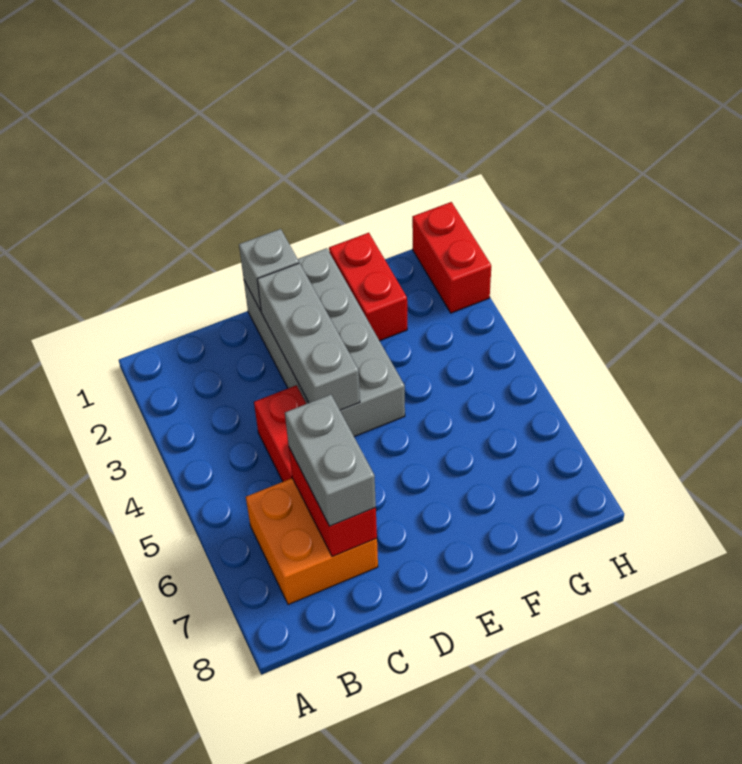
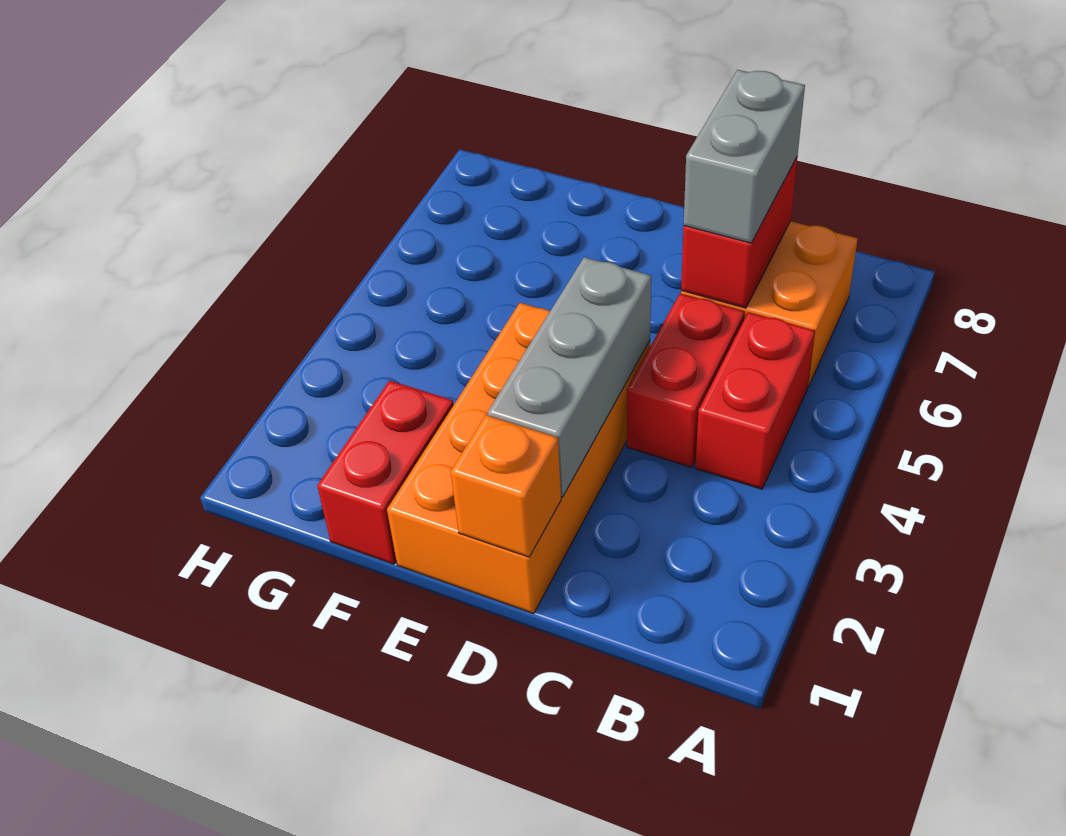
grey 2x4 brick [244,248,405,437] -> orange 2x4 brick [387,303,650,614]
grey 1x1 brick [239,229,299,311] -> orange 1x1 brick [451,415,561,557]
red 1x2 brick [412,202,491,313] -> red 1x2 brick moved to [695,312,815,489]

